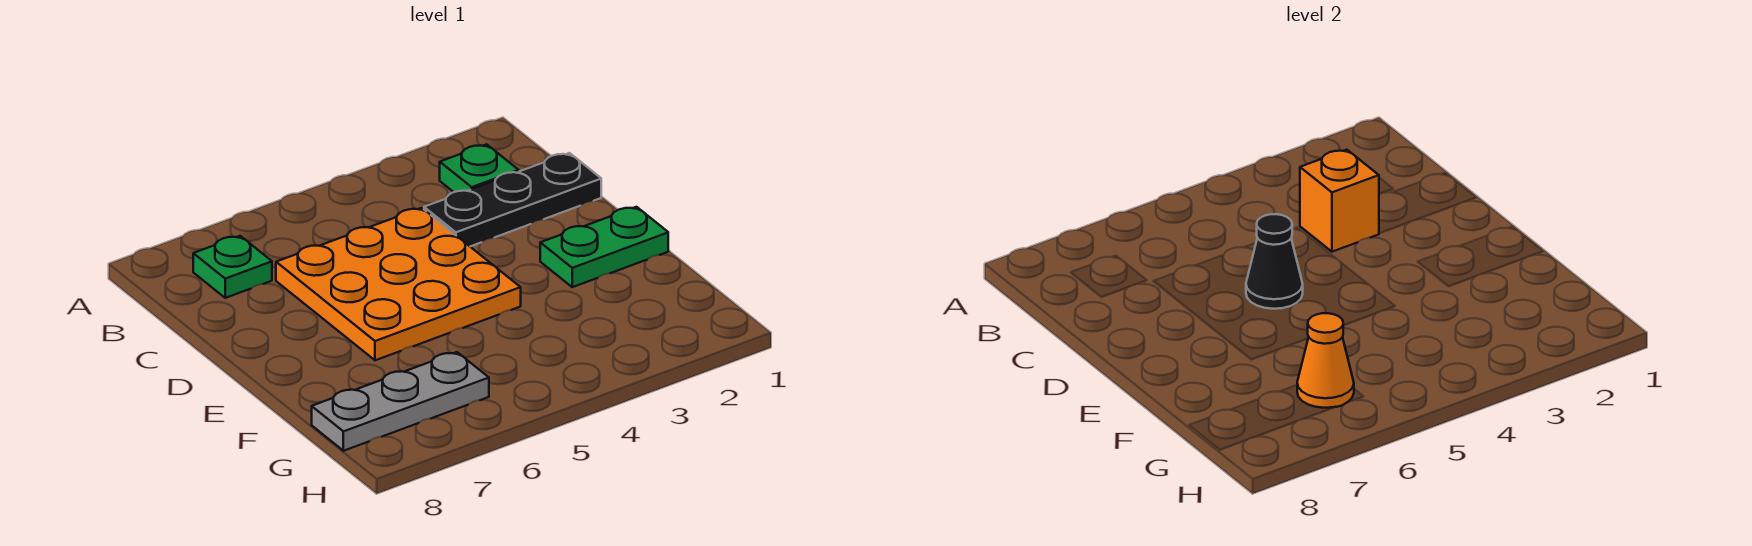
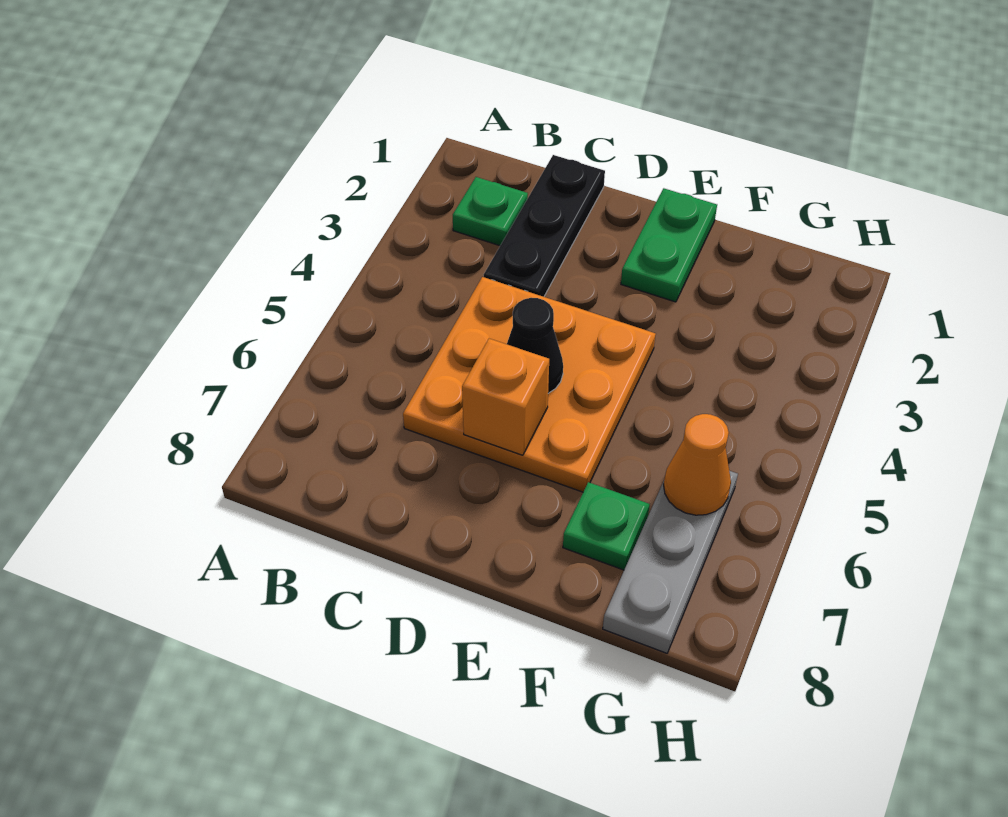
green 1x1 plate [193,236,272,298] -> green 1x1 plate moved to [563,482,650,570]
orange 1x1 brick [1300,150,1379,252] -> orange 1x1 brick moved to [462,339,549,455]

